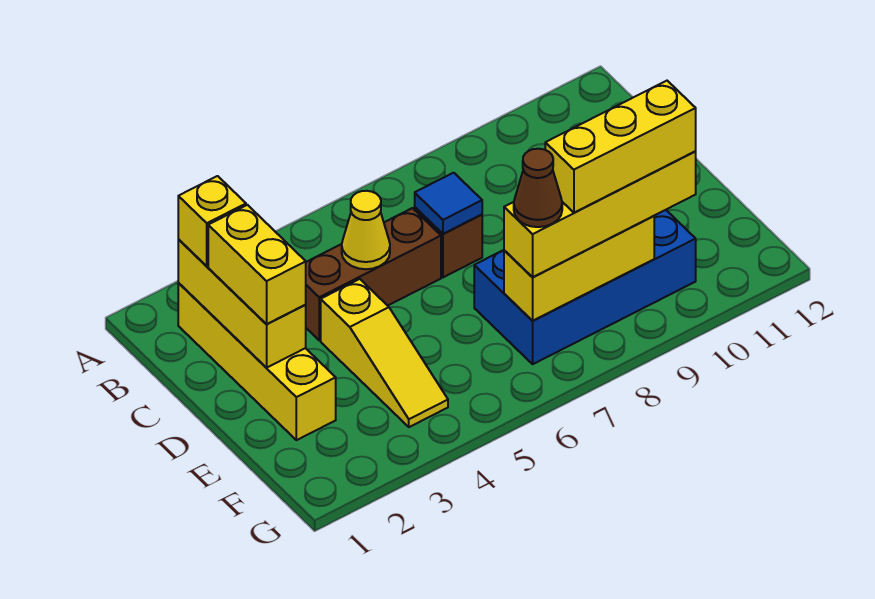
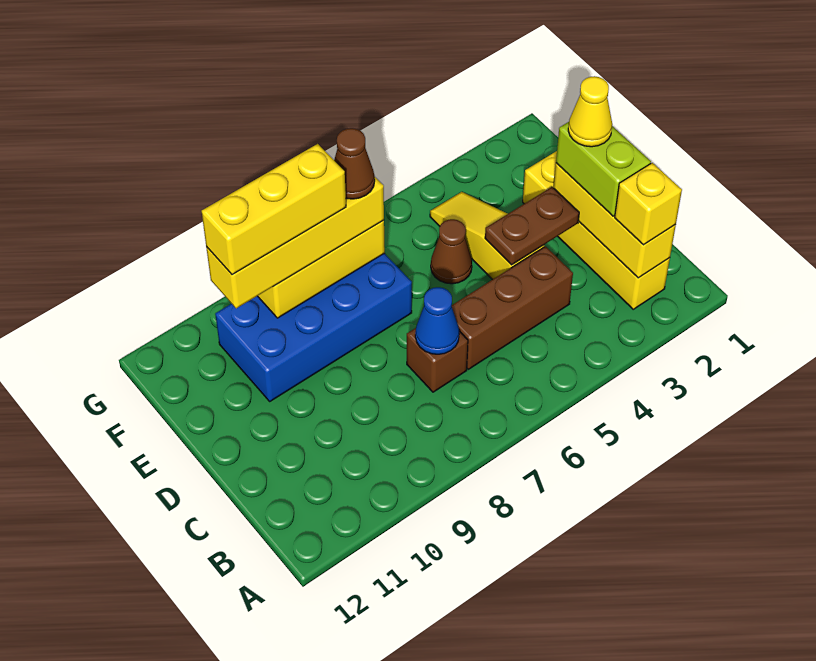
yellow 1x2 brick [208,205,306,324] -> lime 1x2 brick [556,122,651,216]
yellow 1x1 cone [342,191,390,269] -> yellow 1x1 cone moved to [568,76,612,147]
blue 1x1 tile [415,173,482,234] -> blue 1x1 cone [415,287,459,354]
none -> brown 1x2 plate [485,187,579,265]
none -> brown 1x1 cone [431,219,472,284]

